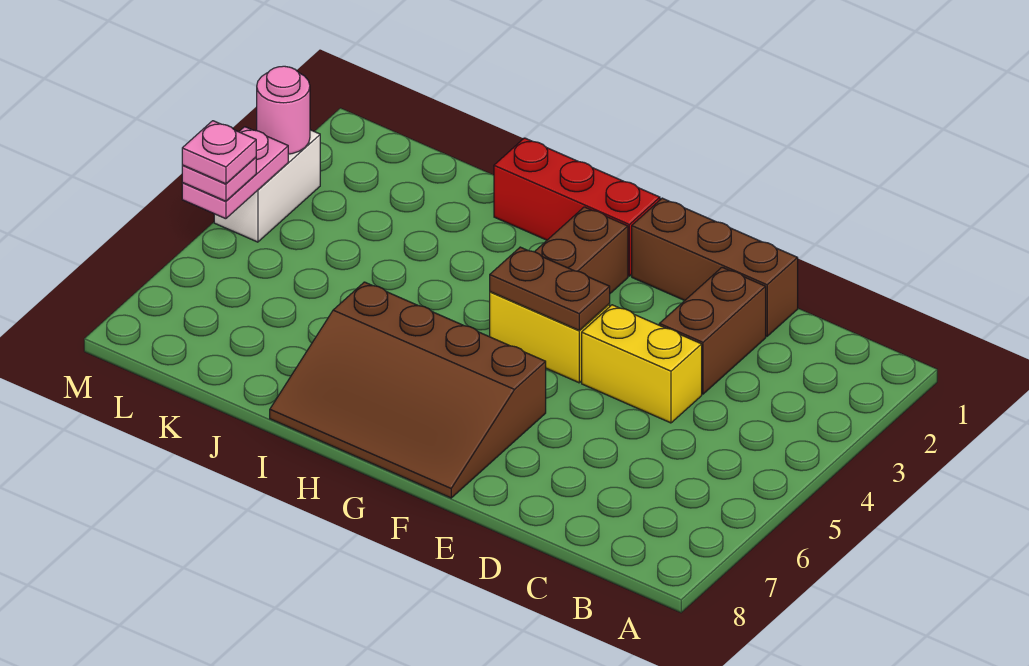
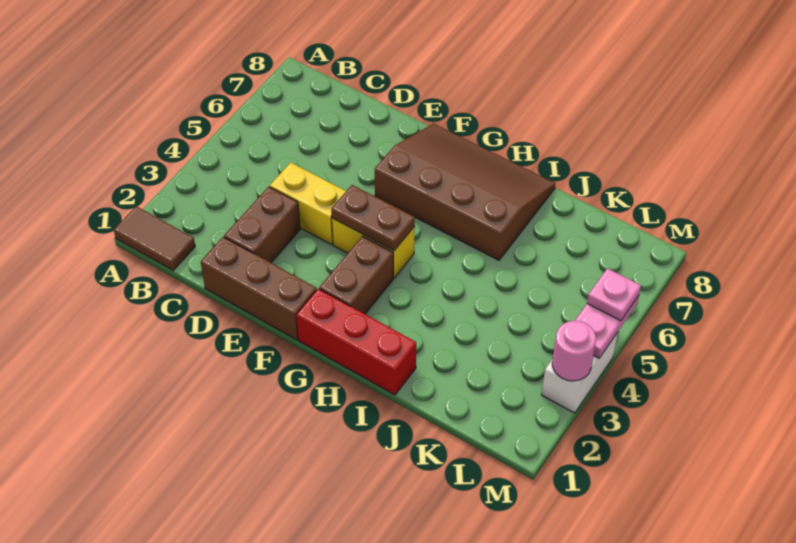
none -> brown 1x2 tile [114,206,195,270]
pink 1x1 plate [182,121,256,184] -> none

